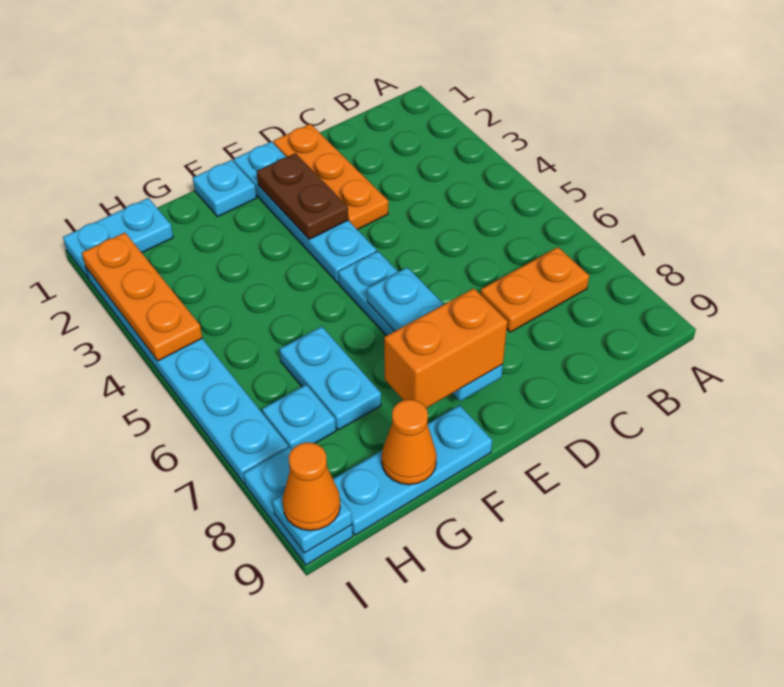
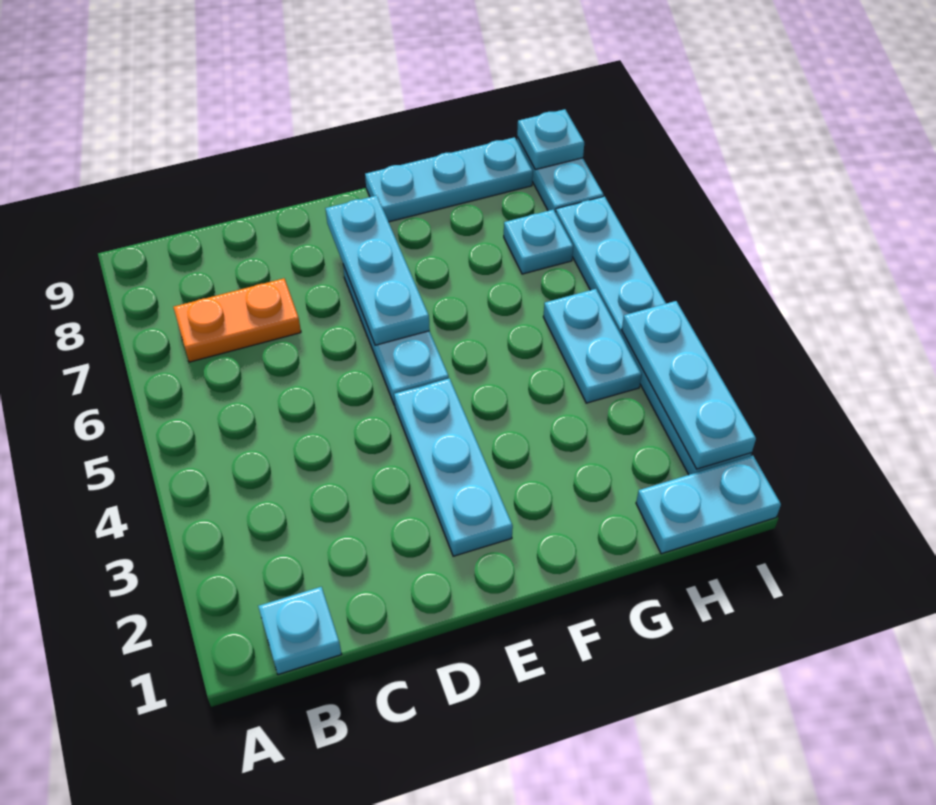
orange 1x3 plate [273,124,388,230] -> none
cyan 1x4 plate [234,142,377,283] -> cyan 1x3 plate [394,378,513,556]
brown 1x2 plate [257,153,348,239] -> none
orange 1x2 brick [384,288,507,408] -> none
cyan 1x1 plate [193,160,256,216] -> cyan 1x1 plate moved to [258,587,341,675]
cyan 1x2 plate [279,326,381,430] -> cyan 1x2 plate moved to [543,289,642,403]
orange 1x1 cone [382,400,437,485] -> none
orange 1x3 plate [82,233,202,361] -> cyan 1x3 plate [622,301,756,469]
orange 1x1 cone [282,442,340,531] -> none

